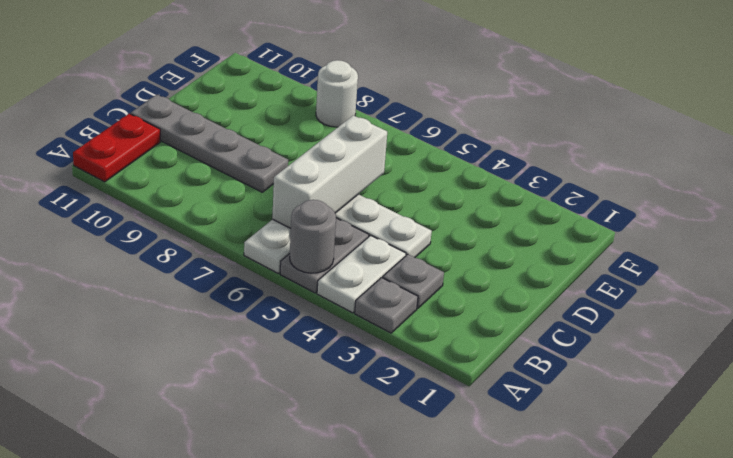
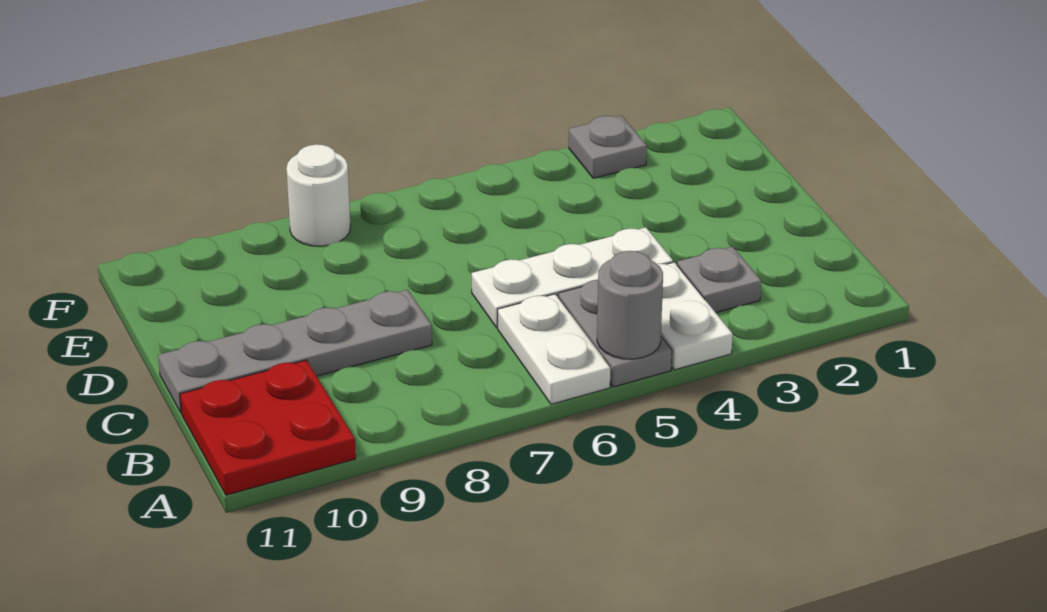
grey 1x1 plate [355,278,418,333] -> grey 1x1 plate moved to [569,116,647,178]
red 1x2 plate [73,114,160,182] -> red 2x2 plate [180,360,356,495]
white 1x3 brick [272,115,387,228] -> none

